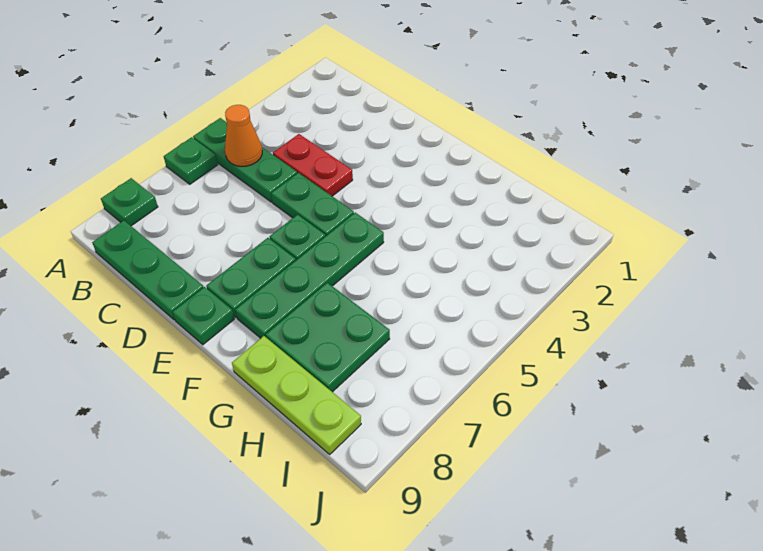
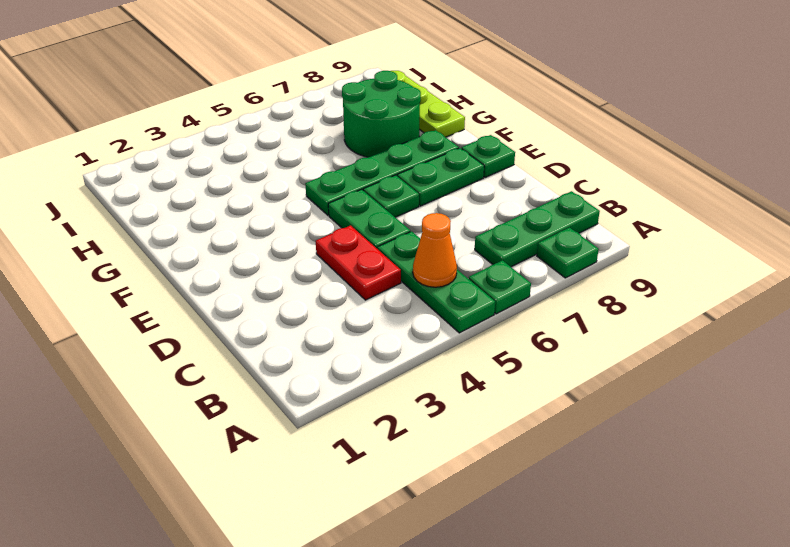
green 1x3 plate [92,220,204,320] -> green 1x3 plate turned to [475,191,600,267]
green 2x2 plate [266,283,390,392] -> green 2x2 round brick [342,71,421,157]

